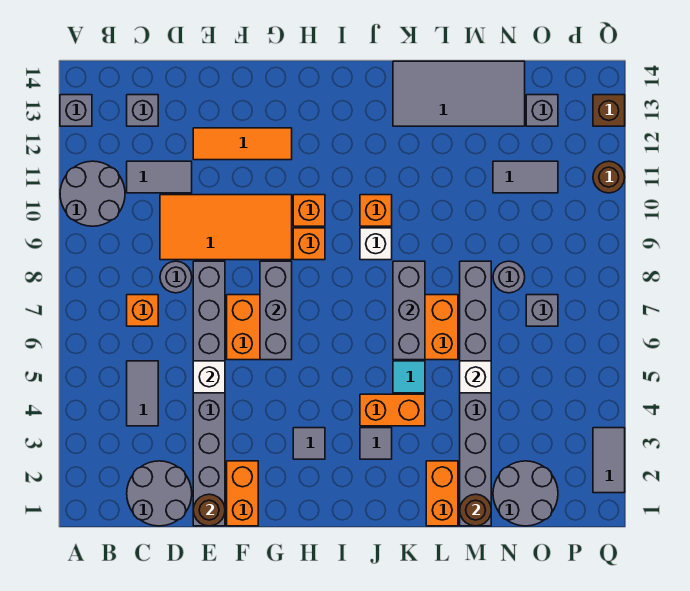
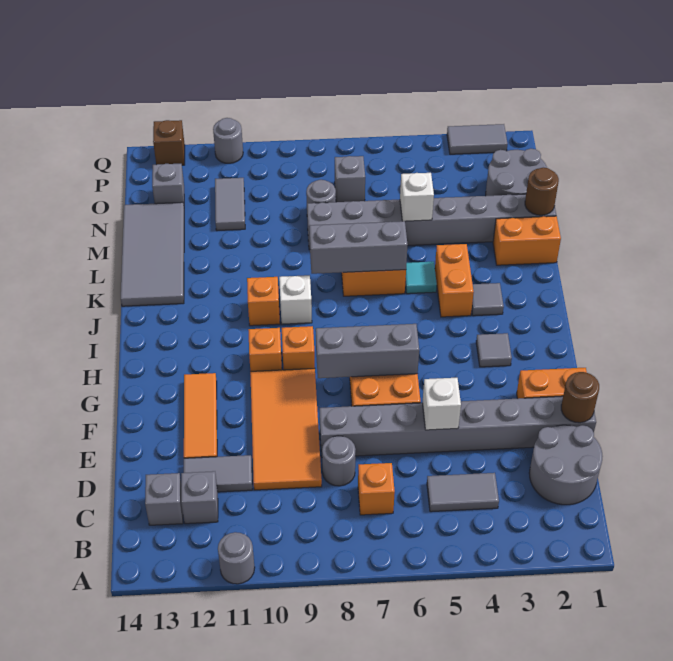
grey 2x2 round brick [60,161,125,226] -> grey 1x1 round brick [218,532,255,584]
grey 1x1 brick [60,95,92,126] -> grey 1x1 brick moved to [181,471,218,524]
grey 1x2 tile [127,161,192,193] -> grey 1x2 tile turned to [184,455,252,492]
brown 1x1 round brick [593,161,625,193] -> grey 1x1 round brick [213,118,243,163]

